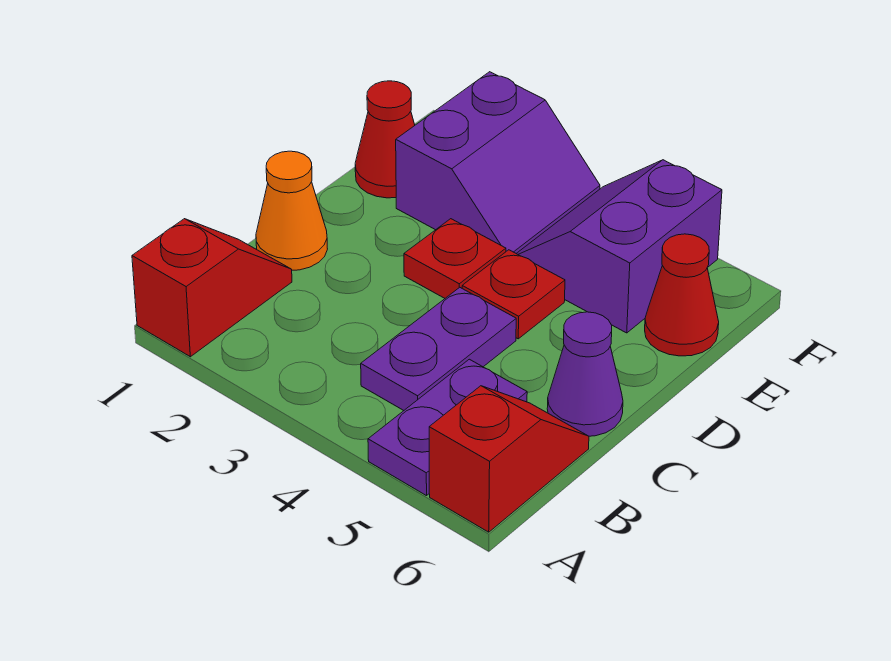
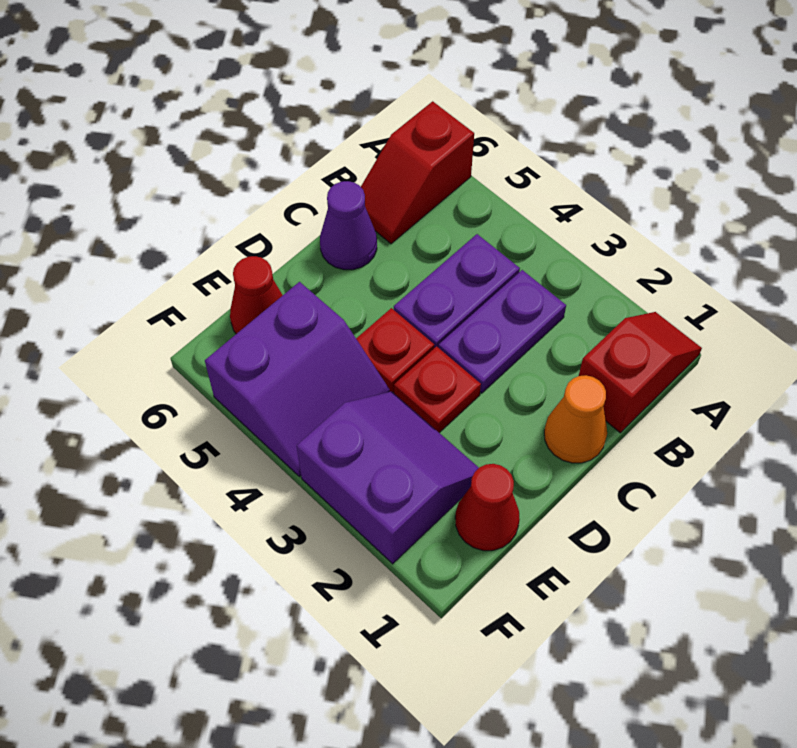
red 1x2 slope [132,219,292,357] -> red 1x2 slope turned to [579,312,702,433]
purple 1x2 plate [368,359,527,496] -> purple 1x2 plate moved to [439,270,566,393]
purple 2x2 slope [396,72,600,253] -> purple 2x2 slope turned to [297,391,479,564]

